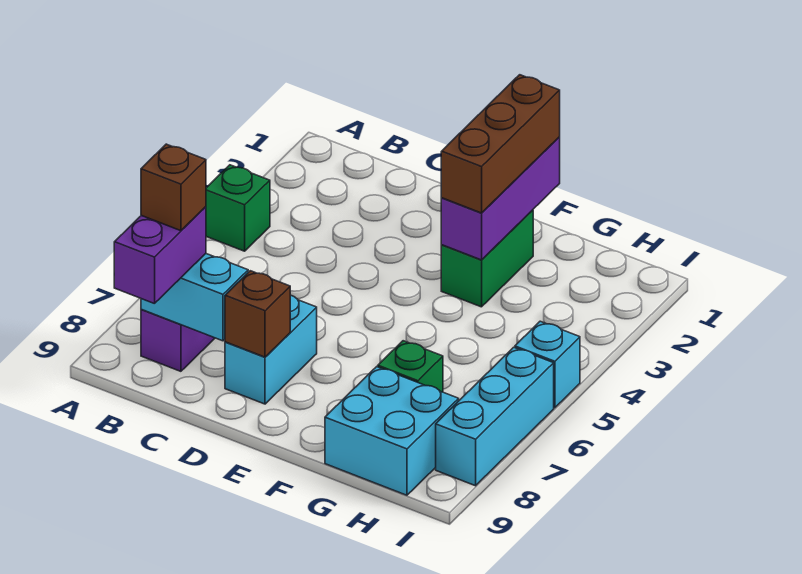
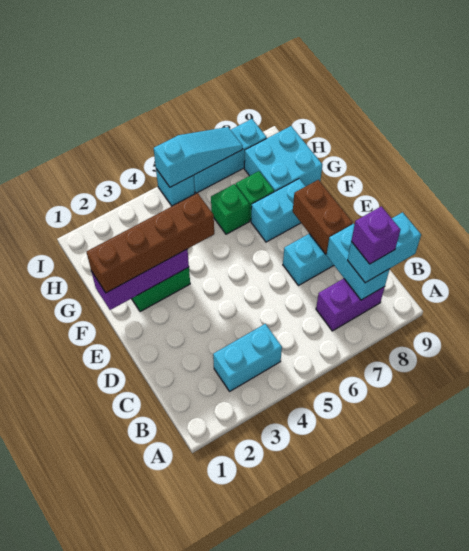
green 1x1 brick [206,165,270,251] -> green 1x1 brick moved to [211,184,250,234]
none -> cyan 1x2 brick [213,324,282,391]
purple 1x2 brick [114,207,206,304] -> cyan 1x2 brick [348,212,421,283]
brown 1x1 brick [141,144,206,231] -> purple 1x1 brick [351,206,400,264]
brown 1x1 brick [225,271,290,357] -> brown 1x2 brick [293,180,353,254]
brown 1x3 brick [441,75,560,213] -> brown 1x4 brick [87,193,214,293]
none -> cyan 1x2 brick [251,179,306,242]
none -> cyan 1x3 slope [154,127,243,187]

